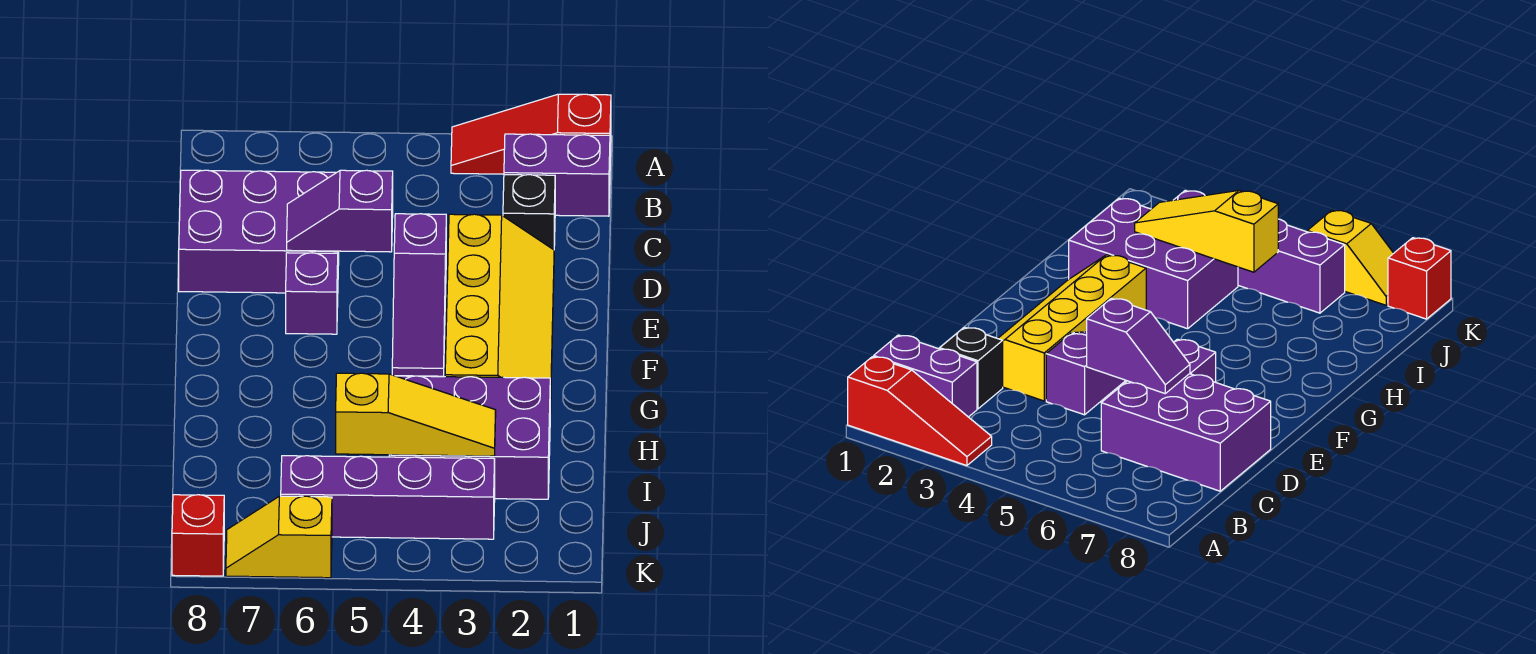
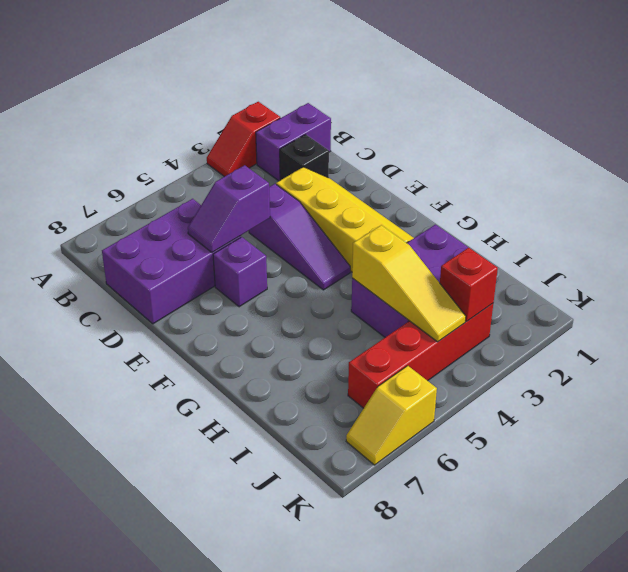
red 1x3 slope [451,94,611,174] -> red 1x2 slope [207,102,280,177]
yellow 1x3 slope [336,373,496,456] -> yellow 1x3 slope turned to [352,225,466,342]
purple 1x4 brick [281,456,495,539] -> red 1x4 brick [348,304,493,408]
red 1x1 brick [172,495,224,576] -> red 1x1 brick moved to [440,248,498,321]

